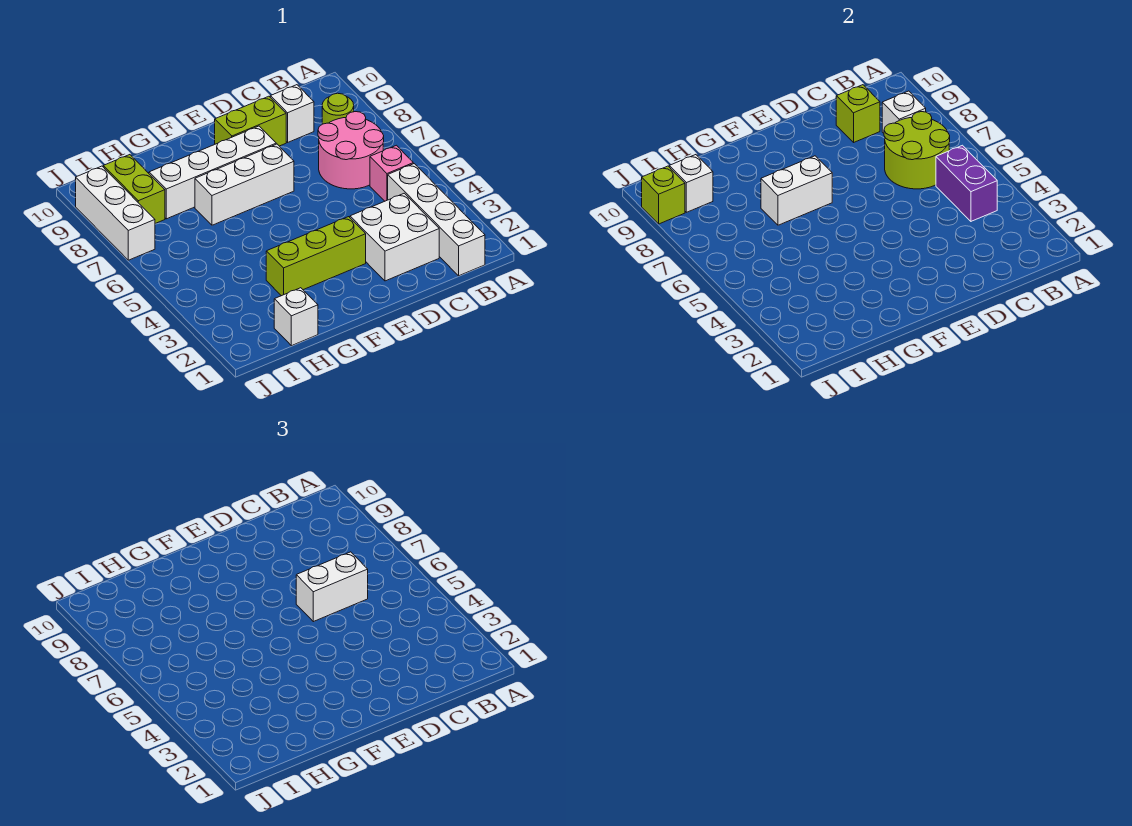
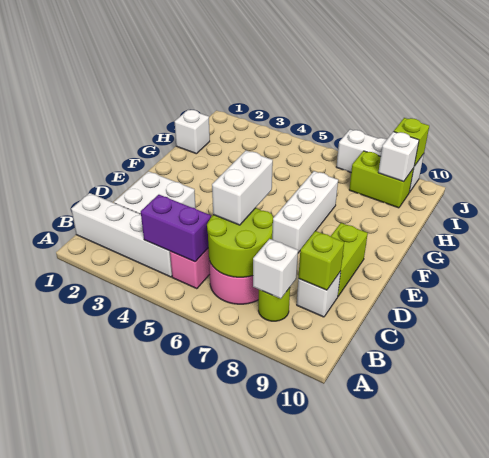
lime 1x3 brick [266,217,366,296] -> none
white 1x4 brick [149,126,276,219] -> none
white 1x2 brick [761,156,832,225] -> none

